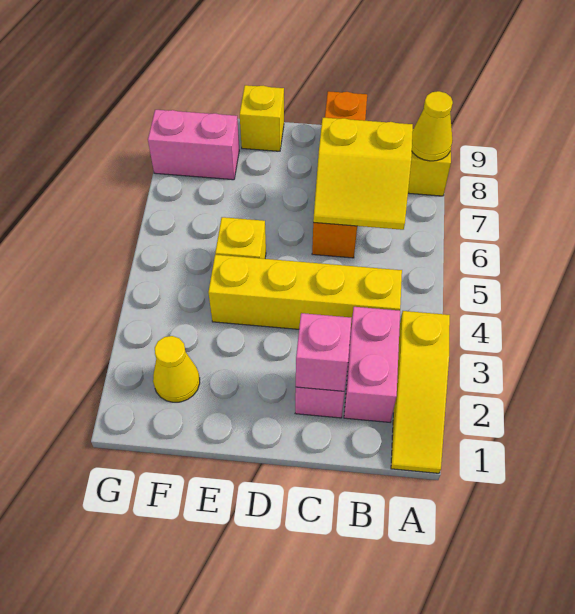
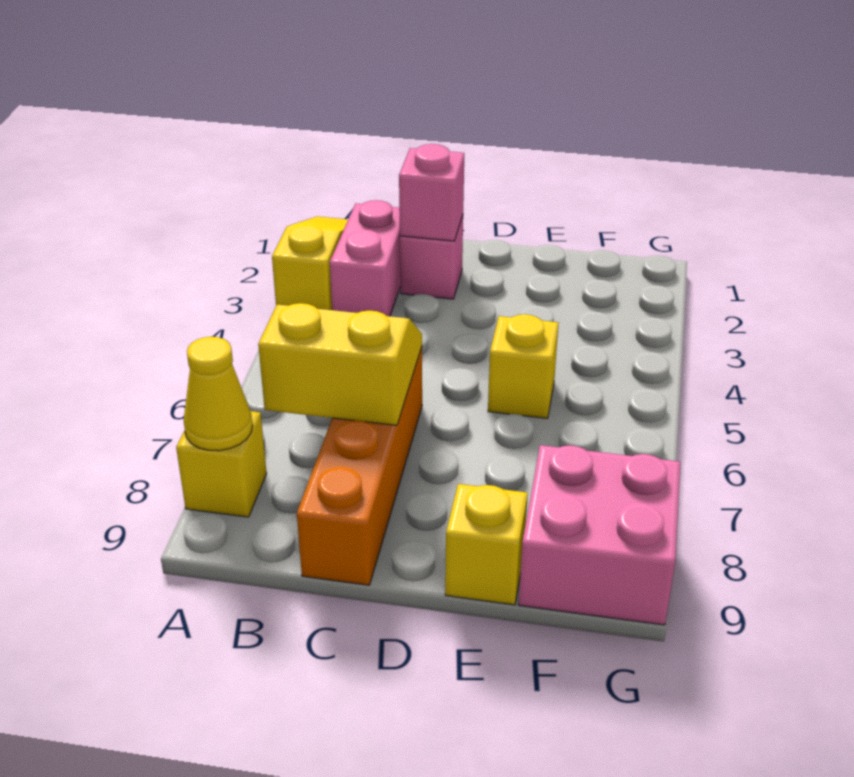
yellow 1x4 brick [208,255,402,333] -> none
yellow 1x1 cone [153,336,200,402] -> none
pink 1x2 brick [148,110,239,180] -> pink 2x2 brick [519,445,680,625]

